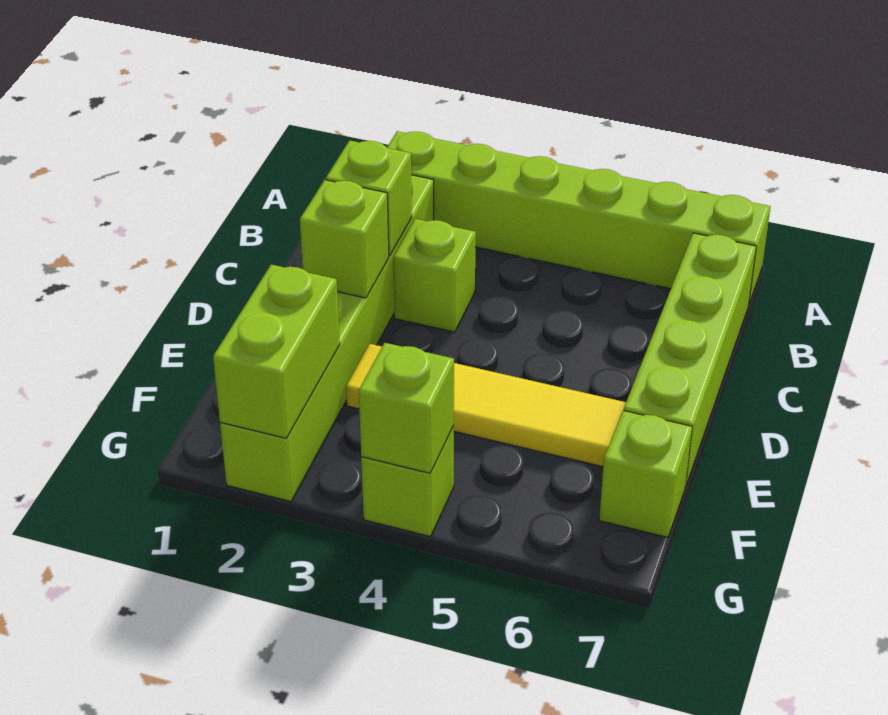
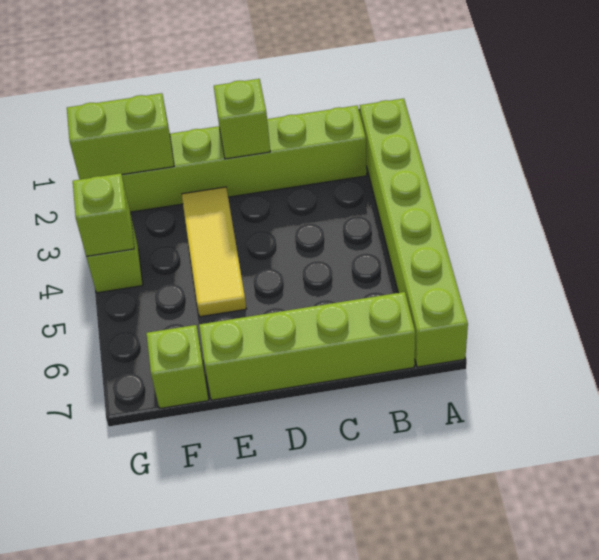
lime 1x1 brick [326,140,412,256] -> none
lime 1x1 brick [393,219,476,332] -> none
yellow 1x4 tile [346,344,626,467] -> yellow 1x3 tile [182,187,246,317]

